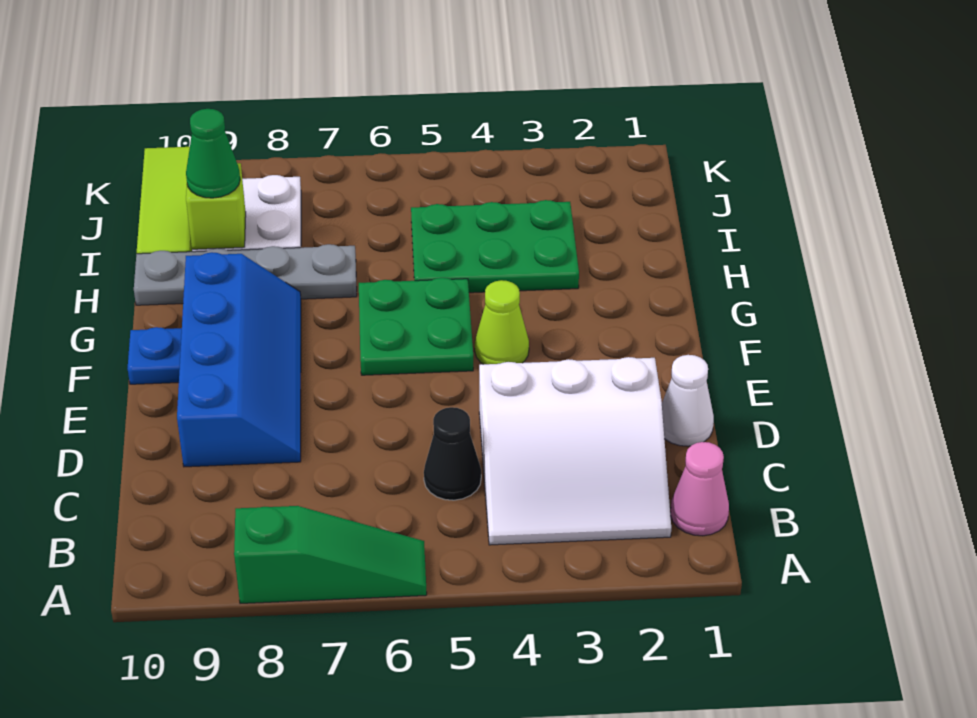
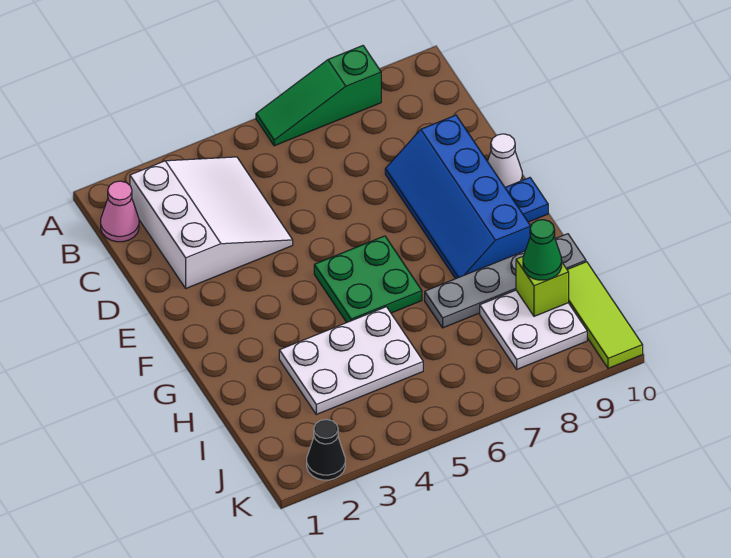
white 3x3 slope [479,357,671,545] -> white 3x3 slope turned to [130,157,293,288]
black 1x1 cone [424,407,481,500] -> black 1x1 cone moved to [307,420,345,480]
white 1x1 cone [662,355,714,446] -> white 1x1 cone moved to [487,134,522,187]
lime 1x1 cone [475,280,529,364] -> none
green 2x3 plate [411,200,579,293] -> white 2x3 plate [279,307,423,414]

